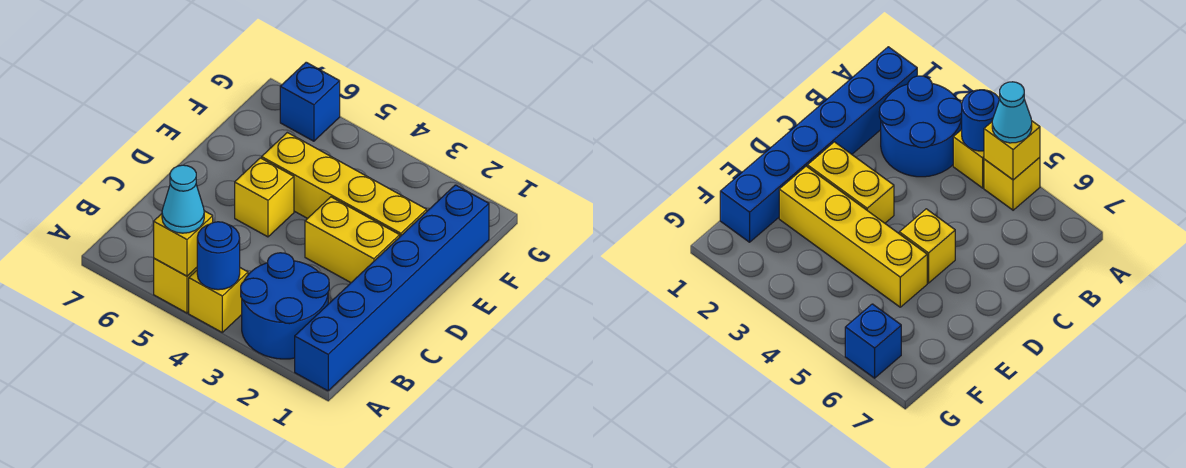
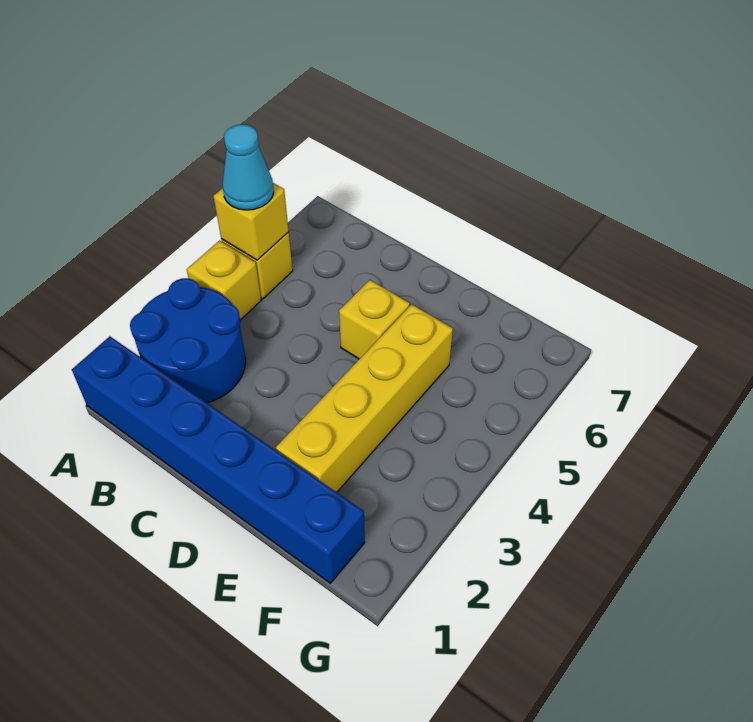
blue 1x1 round brick [197,222,240,290] -> none
yellow 1x2 brick [305,197,400,283] -> none
blue 1x1 brick [280,62,340,141] -> none

